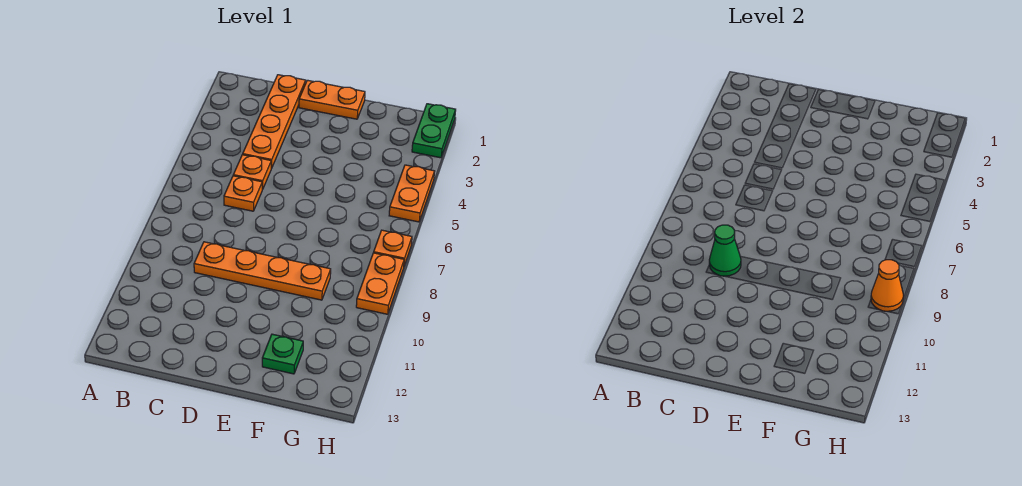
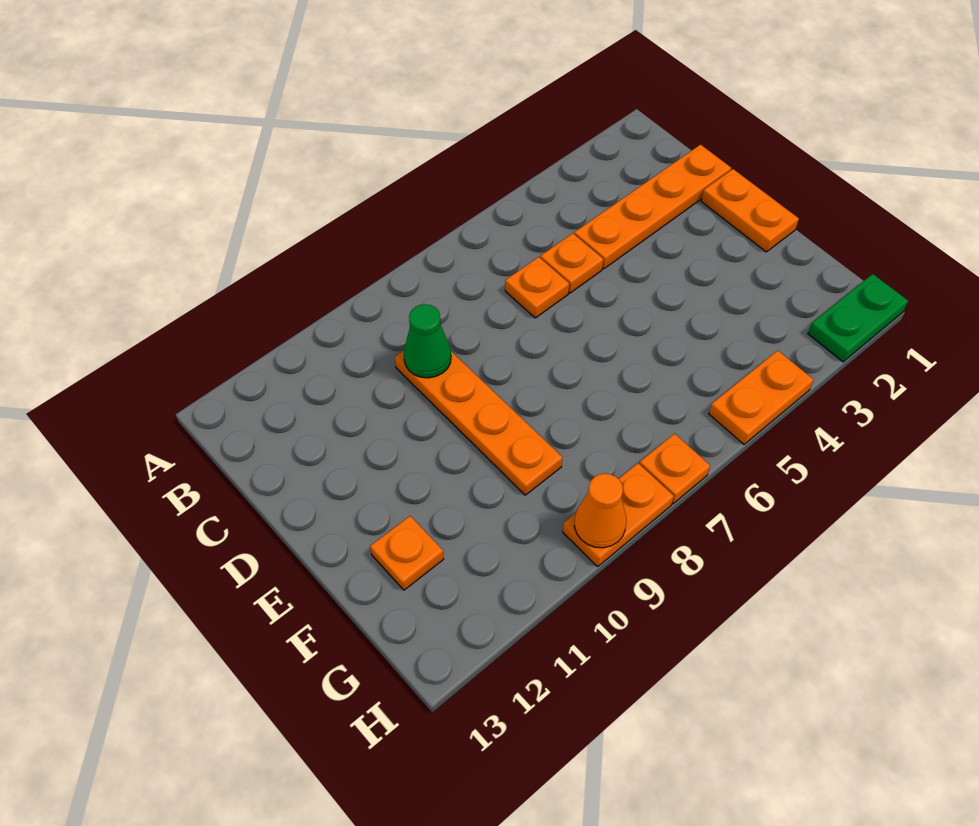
green 1x1 plate [262,334,303,374] -> orange 1x1 plate [370,516,444,590]

